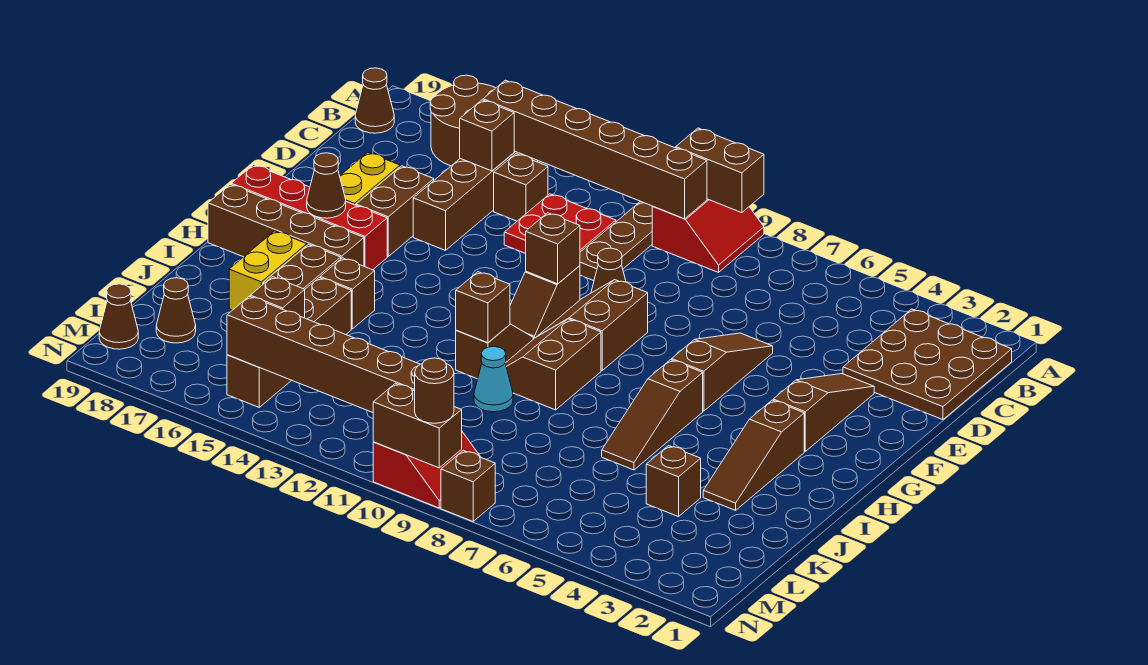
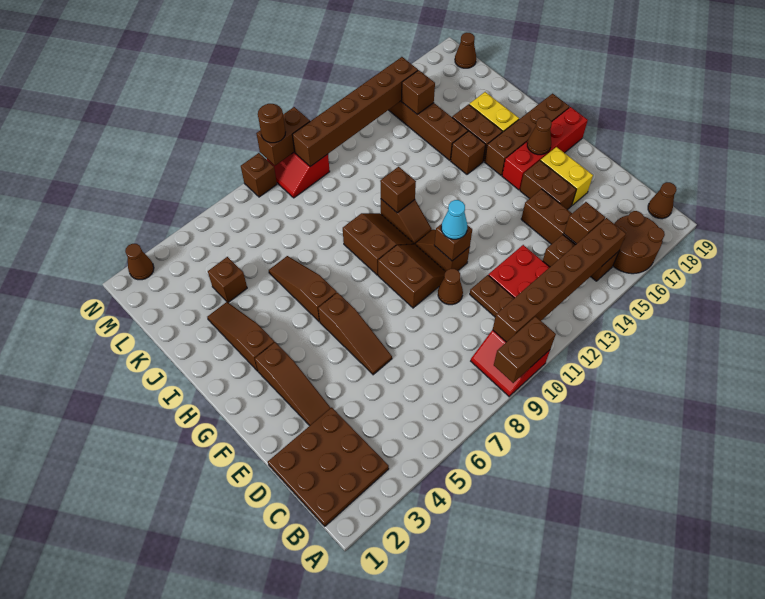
cyan 1x1 cone [474,346,513,412] -> cyan 1x1 cone moved to [441,200,467,239]
brown 1x1 cone [156,278,196,343] -> brown 1x1 cone moved to [125,244,154,280]

